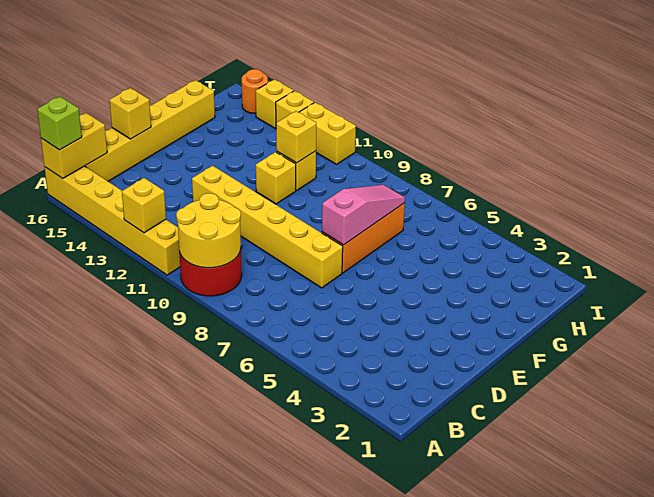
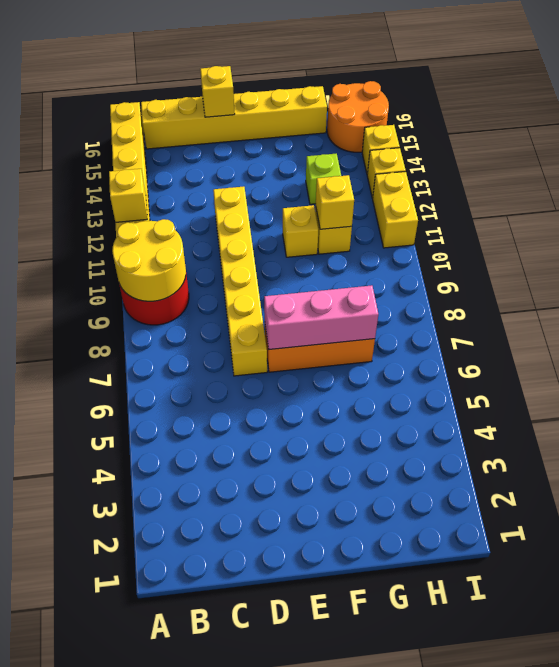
yellow 1x2 brick [41,113,107,178] -> none
lime 1x1 brick [37,96,82,150] -> lime 1x1 brick moved to [306,154,341,204]
pink 1x3 slope [322,185,405,245] -> pink 1x3 brick [264,285,378,350]
orange 1x1 round brick [241,69,268,113] -> orange 2x2 round brick [327,81,389,152]

